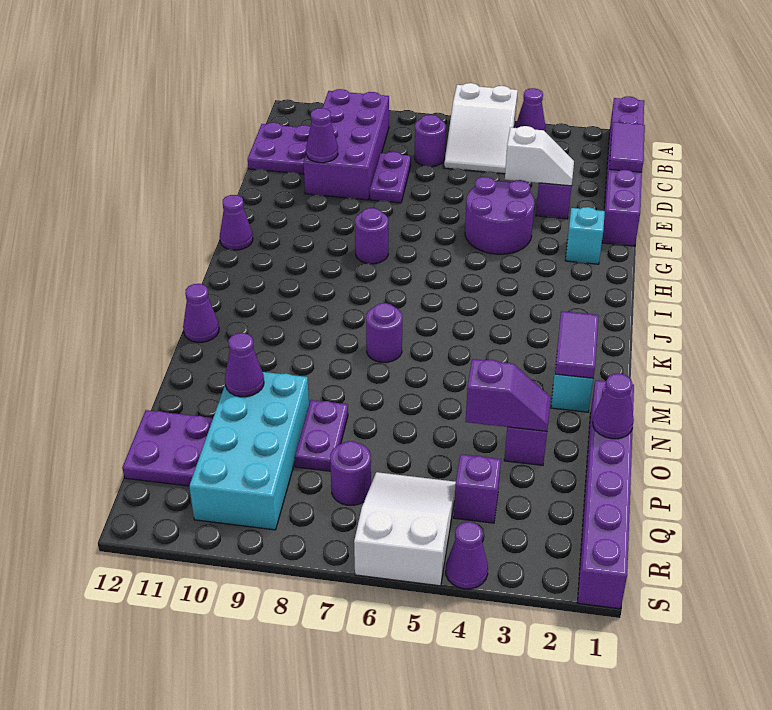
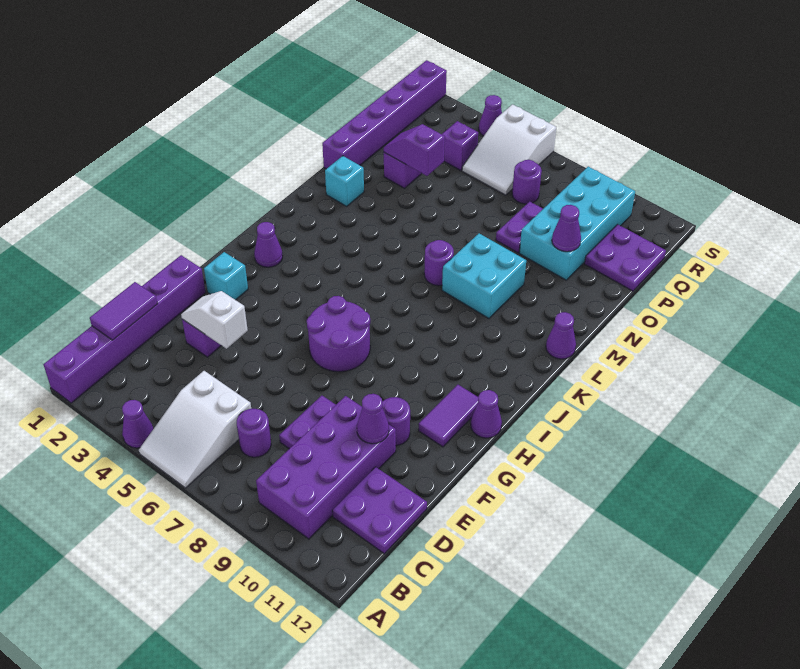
white 2x3 slope [444,83,518,174] -> white 2x3 slope turned to [139,371,251,488]
purple 2x2 round brick [465,177,535,254] -> purple 2x2 round brick moved to [307,296,370,372]
purple 1x1 round brick [355,208,388,264] -> purple 1x1 round brick moved to [382,397,410,446]
purple 1x2 tile [555,311,599,378] -> purple 1x2 tile moved to [419,385,478,447]
none -> cyan 2x2 brick [442,233,526,318]
purple 1x1 cone [593,373,634,439] -> purple 1x1 cone moved to [254,222,283,267]

